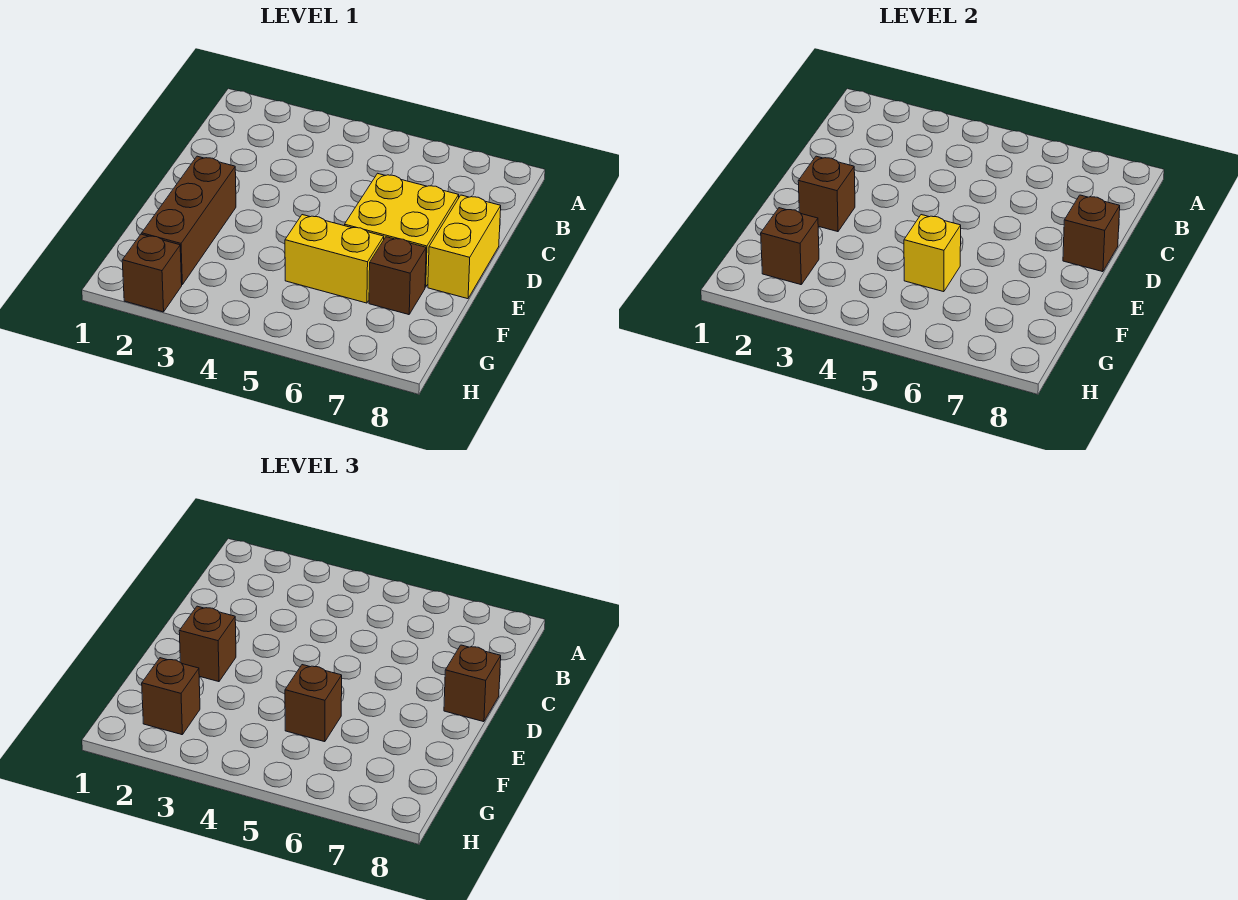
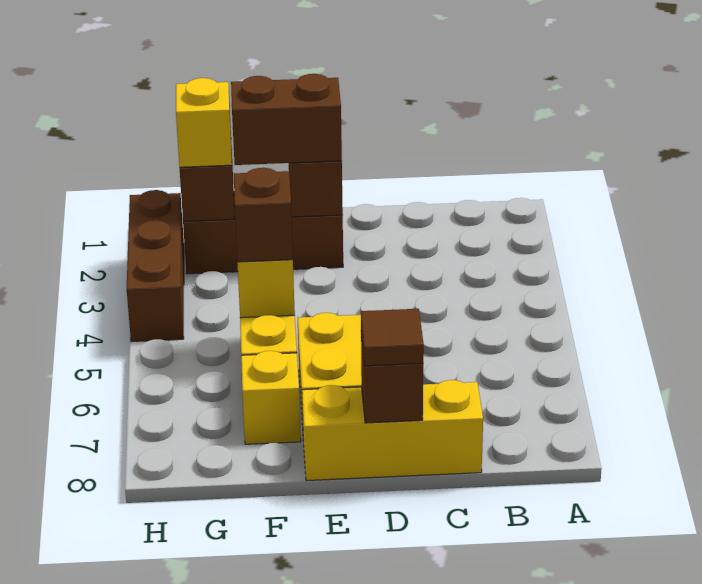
yellow 1x2 brick [428,195,501,299] -> yellow 1x3 brick [302,380,483,481]
brown 1x1 brick [444,645,501,722] -> brown 1x1 tile [361,309,424,366]
brown 1x1 brick [179,606,236,682] -> brown 1x2 brick [231,74,342,165]
brown 1x1 brick [369,237,426,315] -> yellow 1x1 brick [241,351,301,444]
brown 1x1 brick [142,658,200,735] -> yellow 1x1 brick [176,78,232,167]
brown 1x1 brick [122,234,182,312] -> brown 1x3 brick [127,190,184,341]

